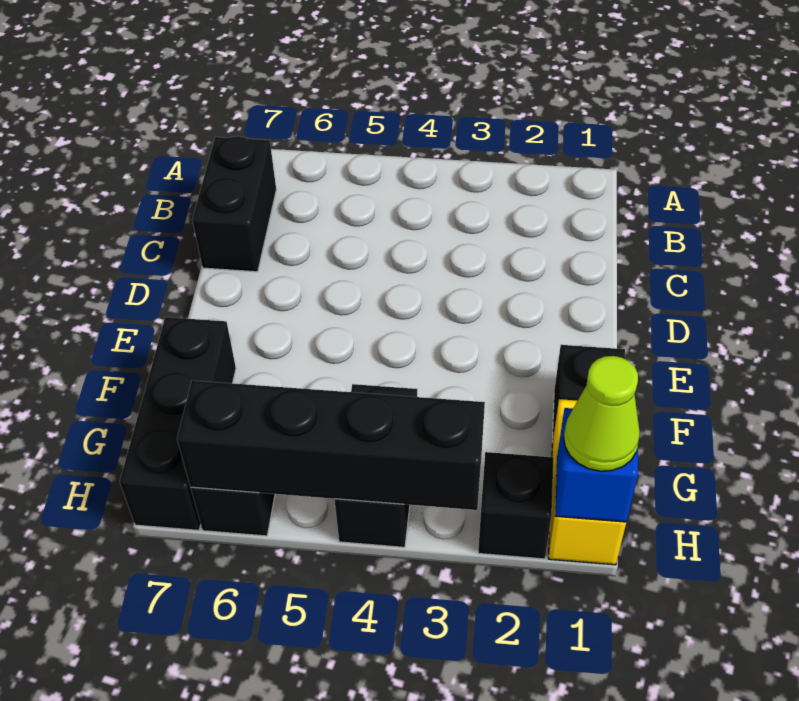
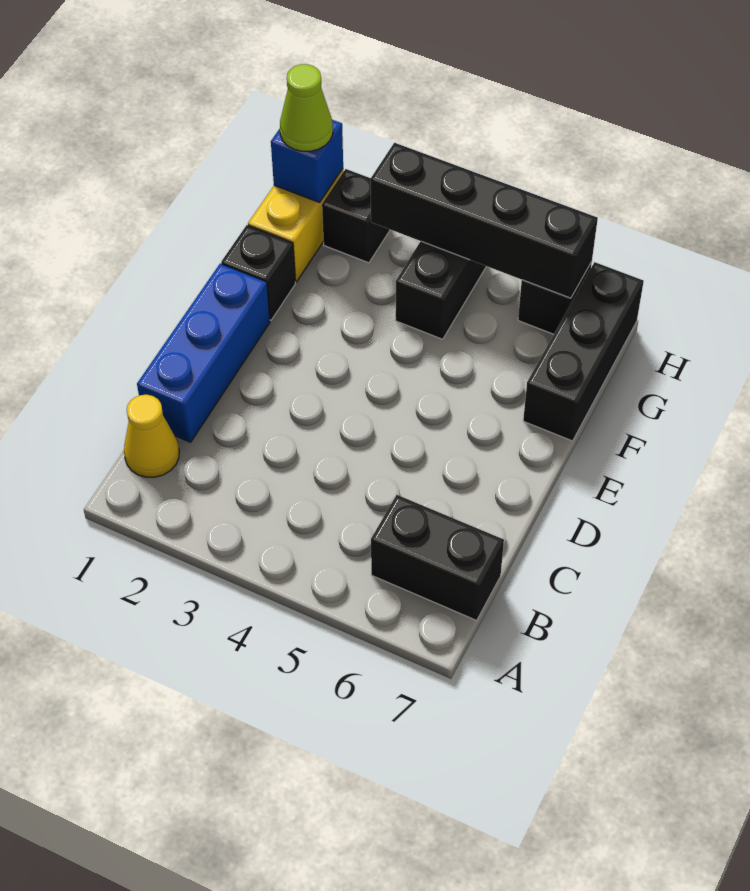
none -> yellow 1x1 cone [124,395,179,477]
black 1x2 brick [192,136,276,272] -> black 1x2 brick turned to [371,495,504,620]
none -> blue 1x3 brick [137,264,270,442]

